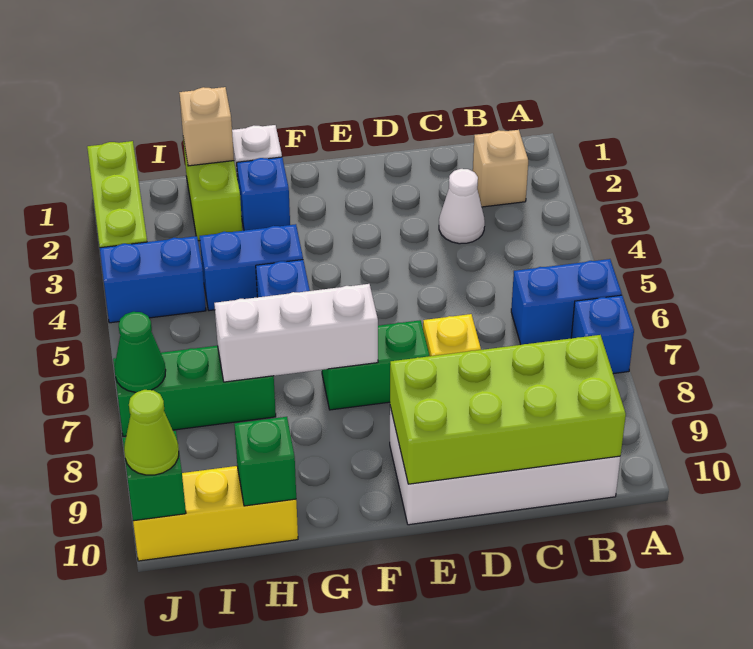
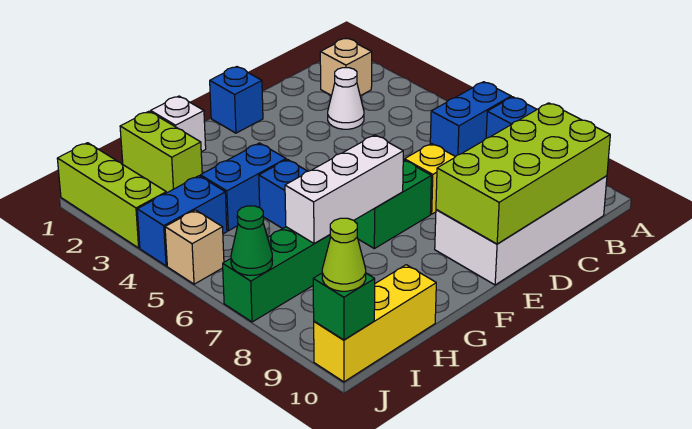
blue 1x1 brick [237,157,290,231] -> blue 1x1 brick moved to [210,67,263,133]
tan 1x1 brick [179,87,234,166] -> tan 1x1 brick moved to [165,210,224,284]
green 1x1 brick [234,417,296,506] -> none

